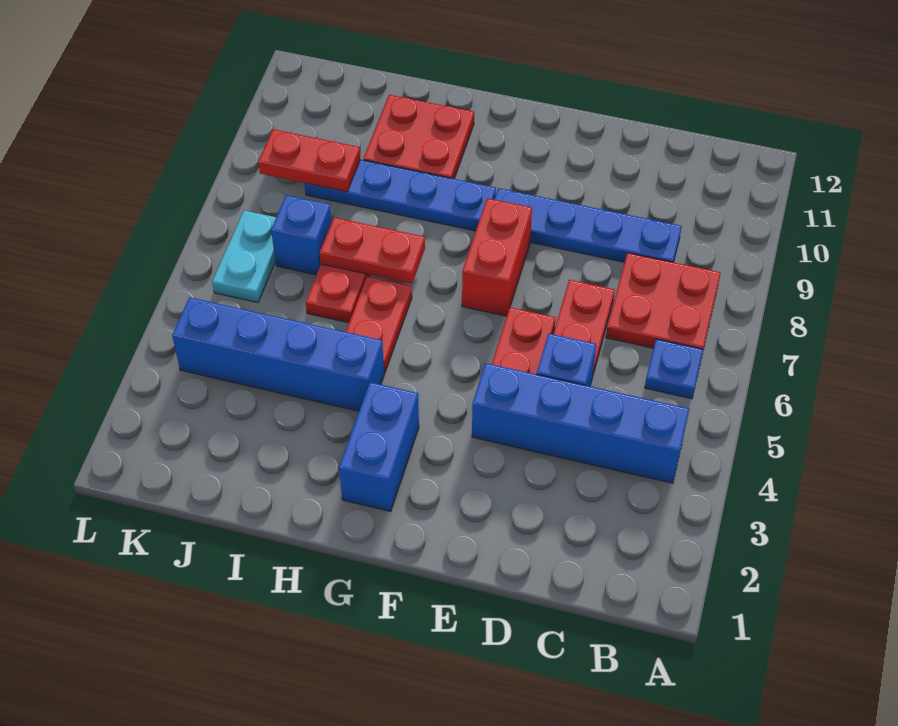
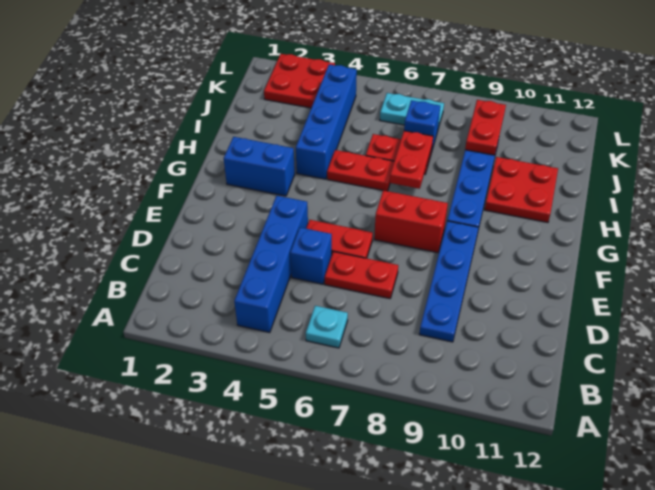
blue 1x1 plate [645,339,703,399] -> cyan 1x1 plate [306,306,348,348]
red 2x2 plate [606,253,721,349] -> red 2x2 plate moved to [264,54,335,108]

